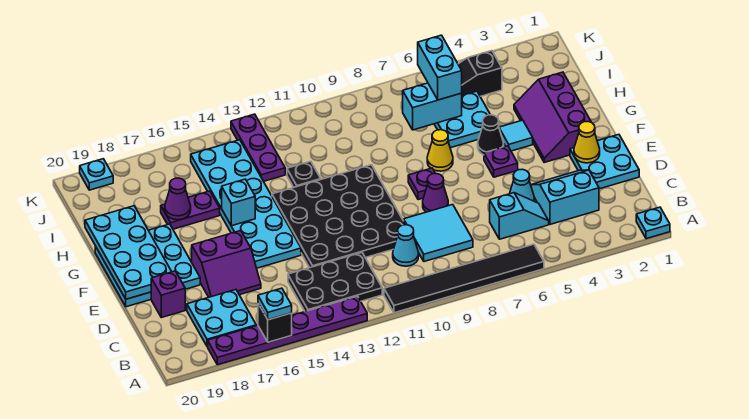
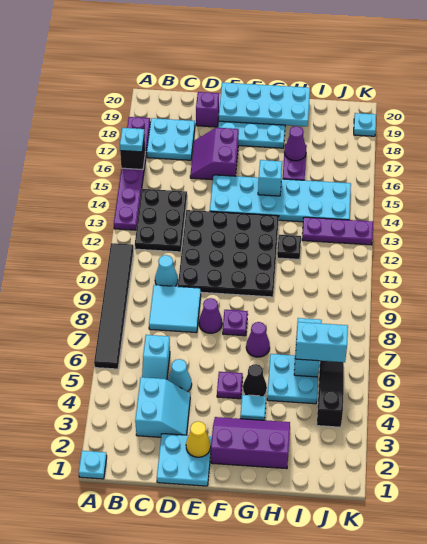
yellow 1x1 cone [427,130,453,171] -> purple 1x1 cone [246,322,270,357]

